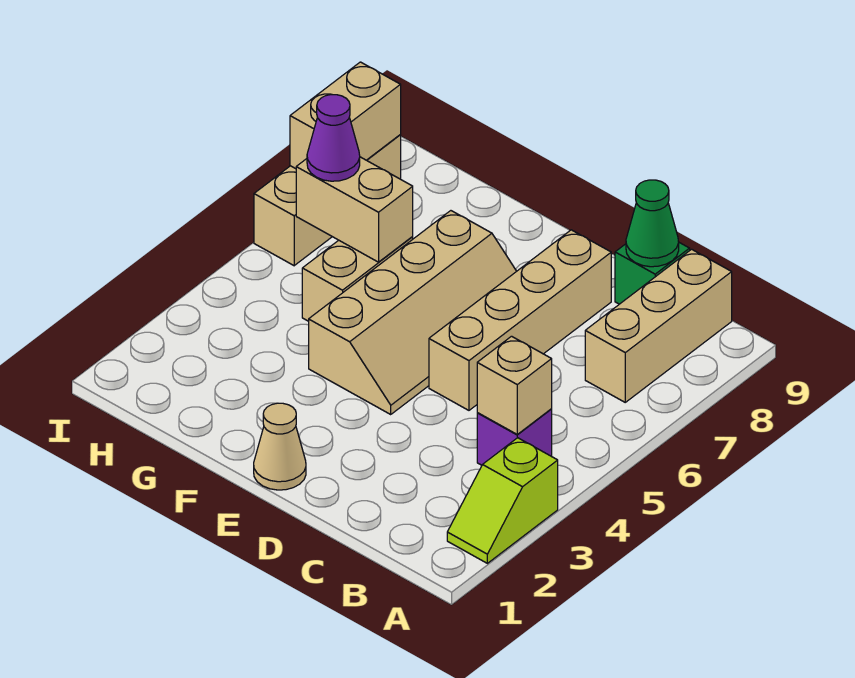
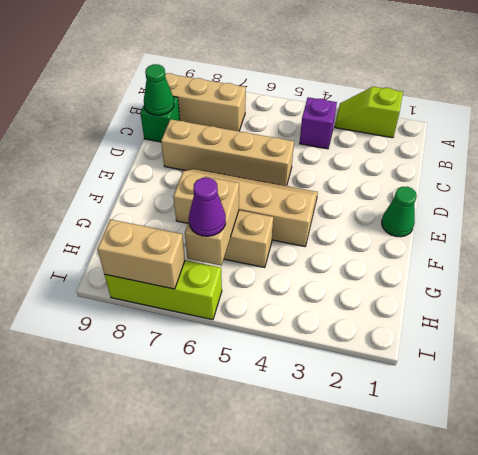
lime 1x2 slope [447,438,558,563] -> lime 1x2 slope turned to [335,87,403,138]
tan 1x1 brick [477,336,552,435] -> none
tan 1x1 cone [254,403,306,490] -> green 1x1 cone [382,187,417,237]
tan 1x3 brick [254,135,401,266] -> lime 1x3 brick [104,260,222,320]

